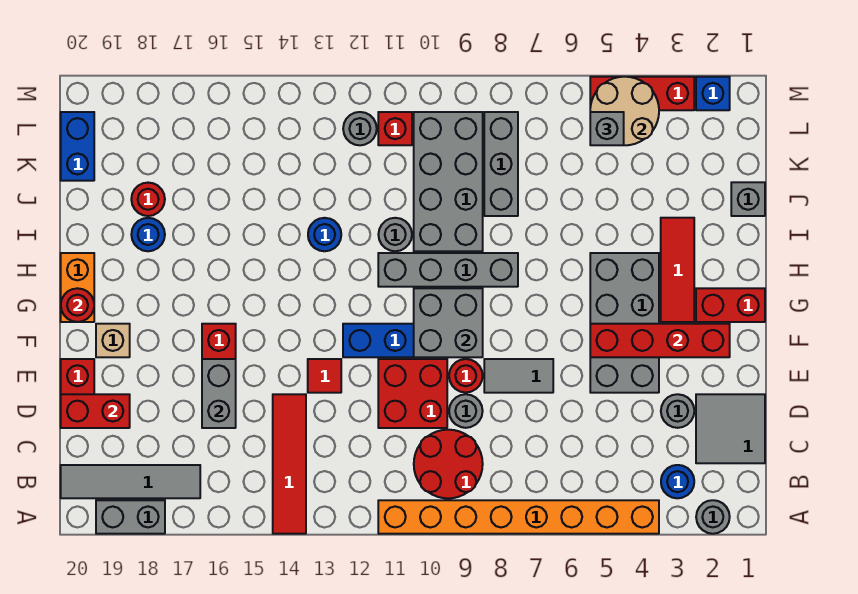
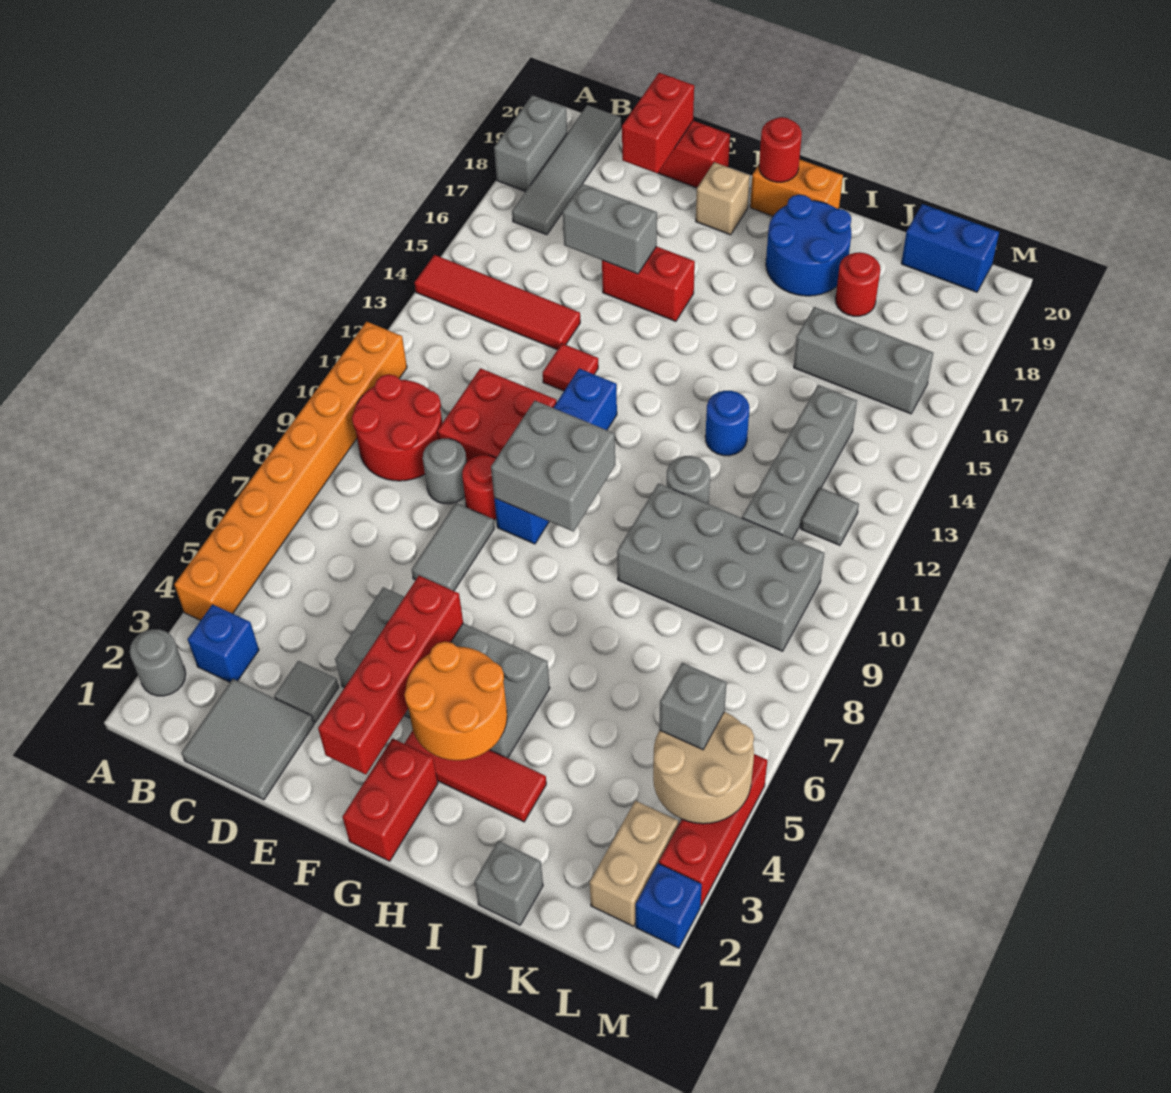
blue 1x1 round brick [661,465,694,498] -> blue 1x1 brick [188,604,259,682]
grey 1x1 round brick [661,394,694,428] -> grey 1x1 tile [274,661,339,723]
none -> orange 2x2 round brick [404,642,507,760]
grey 1x4 brick [378,253,518,287] -> grey 1x4 brick moved to [742,385,857,539]
blue 1x1 round brick [131,218,165,251] -> blue 2x2 round brick [766,195,851,296]
grey 1x3 brick [484,112,518,216] -> grey 1x3 brick moved to [794,307,933,414]
none -> tan 1x2 brick [590,801,678,926]
red 1x1 brick [378,112,412,145] -> none
grey 1x1 round brick [343,112,377,145] -> grey 1x1 tile [801,488,859,545]

